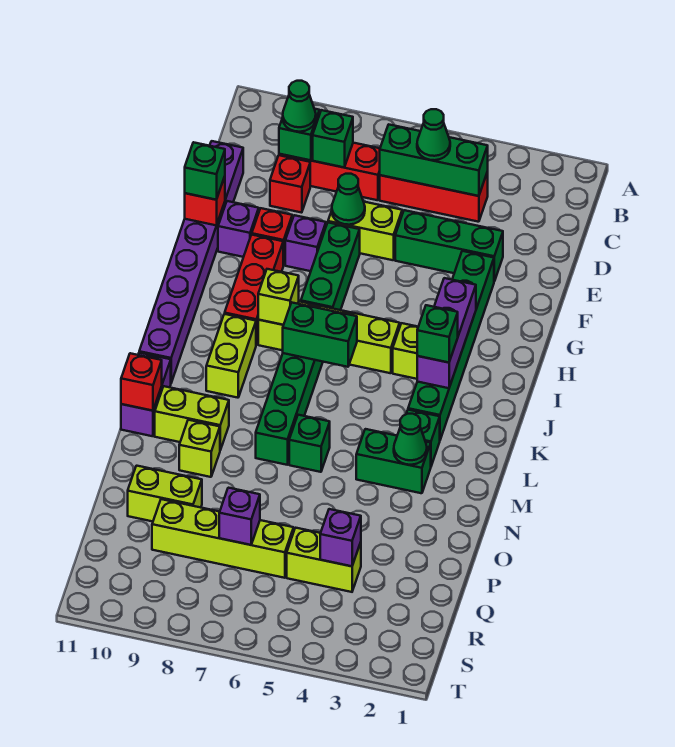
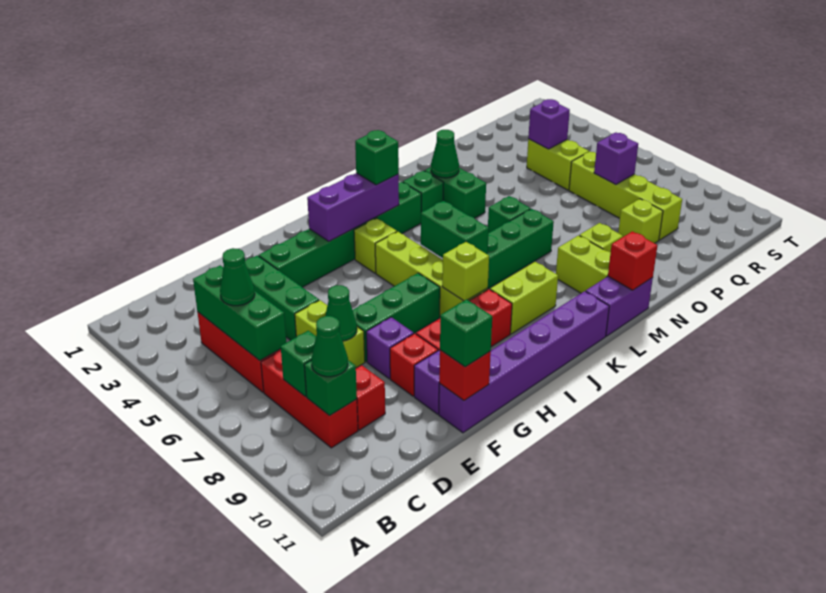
purple 1x8 brick [139,141,243,383] -> purple 1x6 brick [439,291,609,433]
lime 1x2 brick [128,466,202,521] -> lime 1x1 brick [618,199,663,243]

